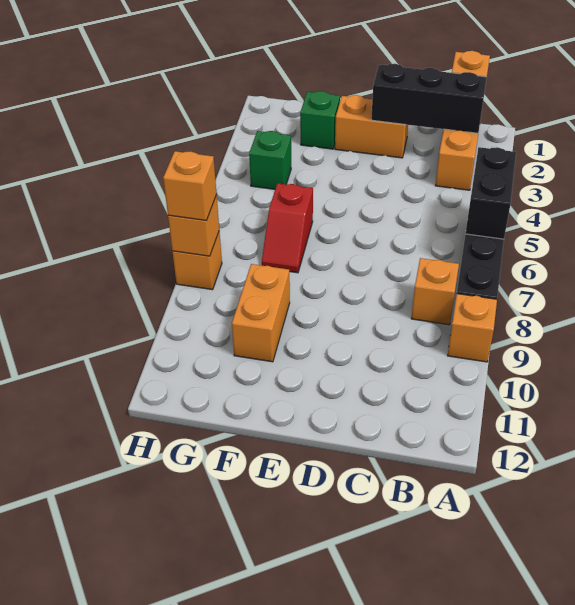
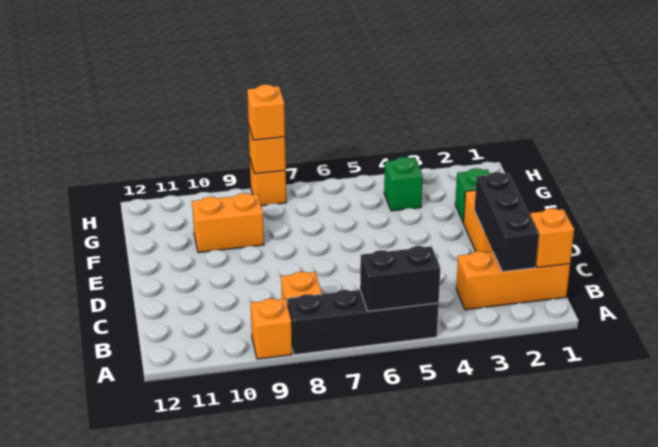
red 1x2 slope [262,183,313,273] -> none

